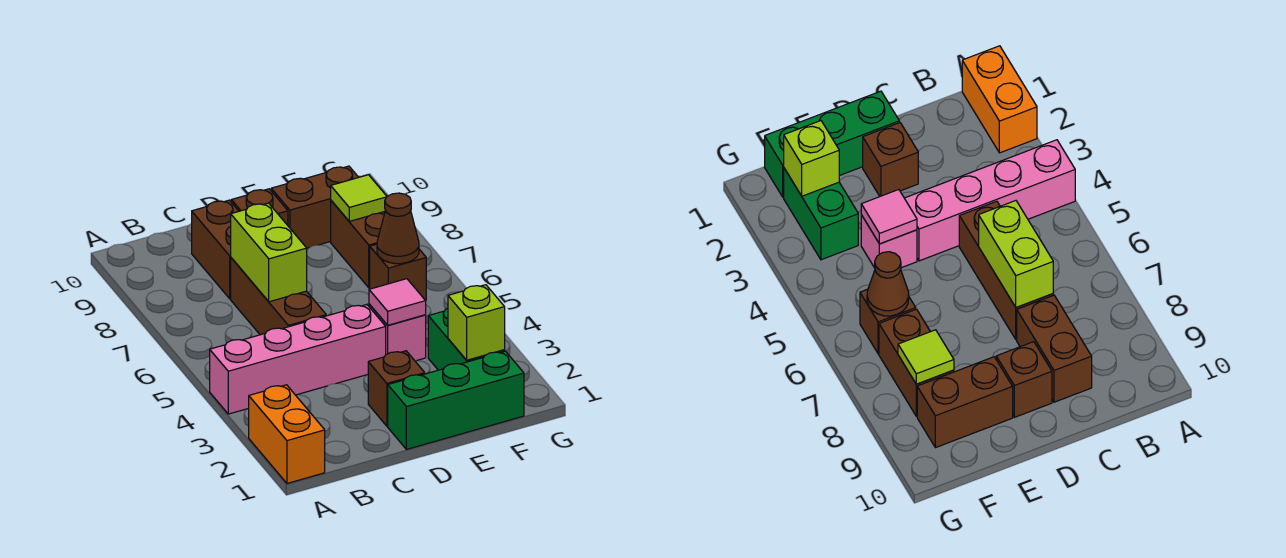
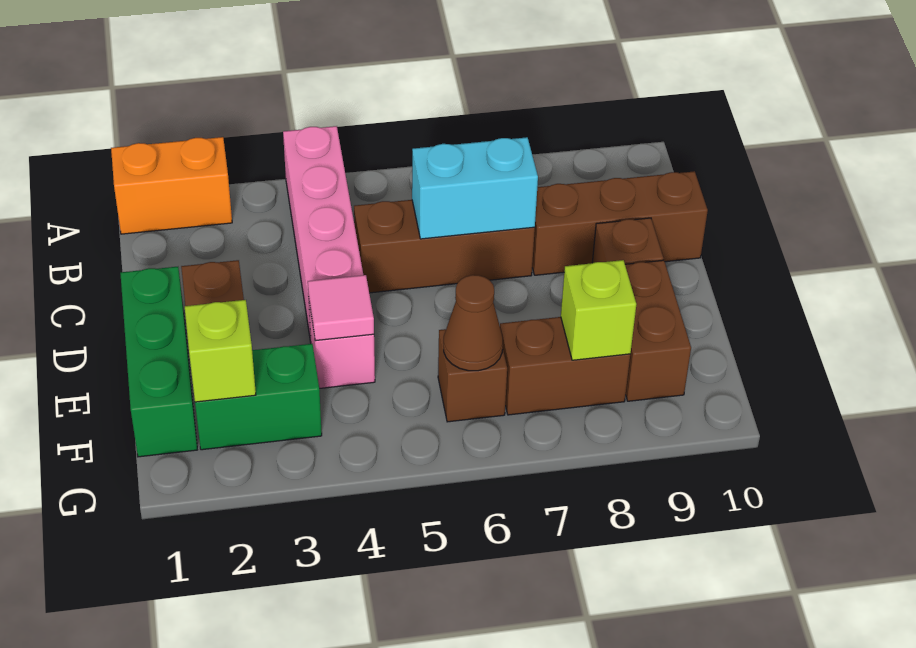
lime 1x2 brick [231,203,307,302] -> cyan 1x2 brick [412,137,538,239]
brown 1x2 brick [192,200,239,299] -> brown 1x3 brick [532,171,708,275]
lime 1x1 tile [331,175,387,221] -> lime 1x1 brick [561,260,636,360]

